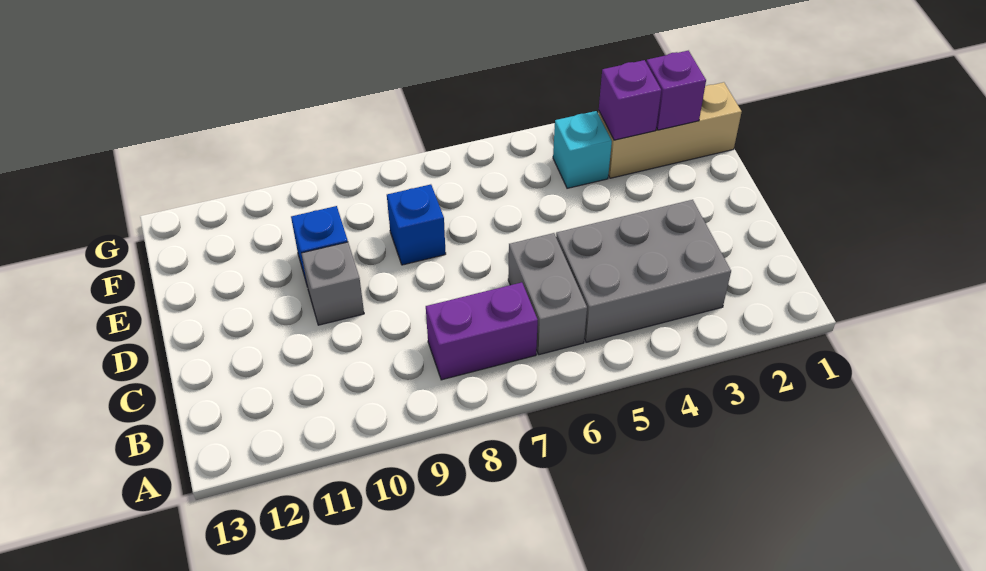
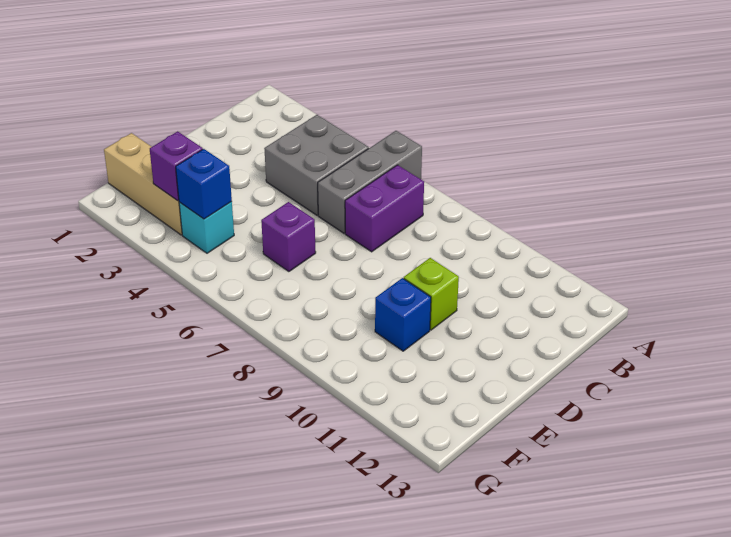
grey 2x3 brick [556,200,731,342] -> grey 2x2 brick [264,115,369,215]
grey 1x2 brick [508,233,587,355] -> grey 1x3 brick [318,131,422,233]
purple 1x2 brick [426,282,538,380] -> purple 1x2 brick turned to [345,165,424,252]
grey 1x1 brick [301,242,364,325] -> lime 1x1 brick [404,258,459,330]
blue 1x1 brick [387,184,446,265] -> blue 1x1 brick moved to [176,149,232,219]
purple 1x1 brick [646,51,706,130] -> purple 1x1 brick moved to [261,202,316,272]

